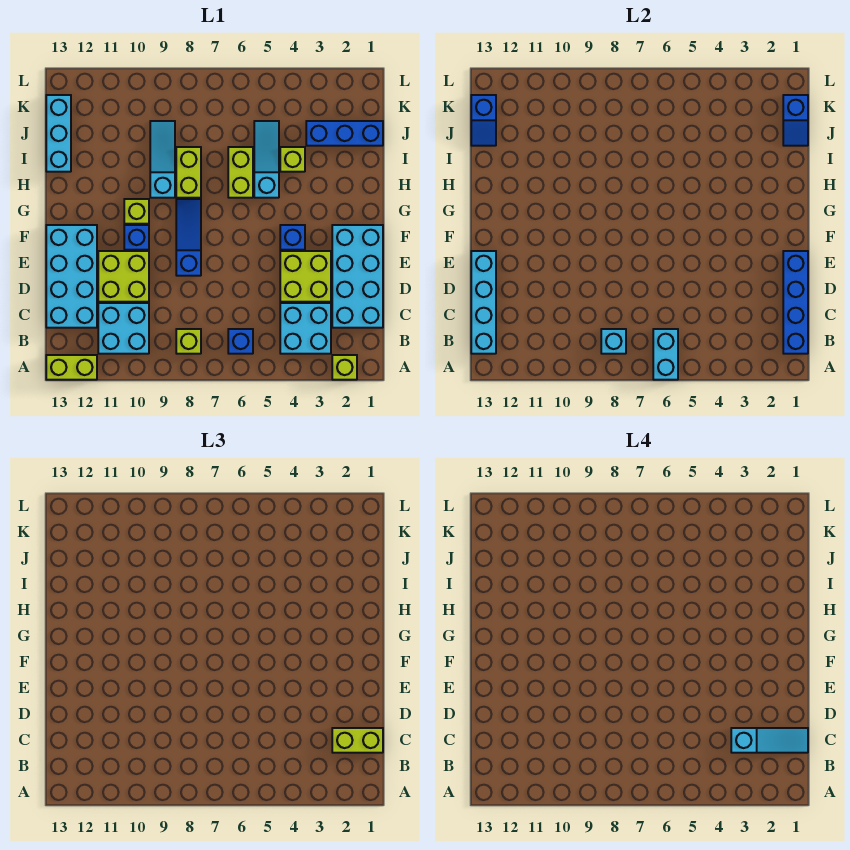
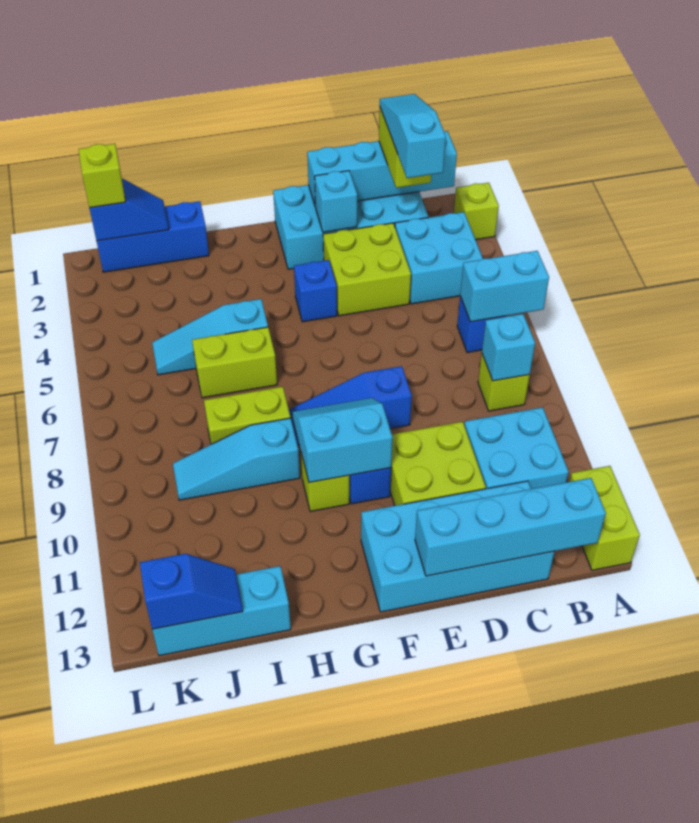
blue 1x4 brick [783,251,808,354] -> cyan 1x4 brick [307,131,457,207]
none -> cyan 1x1 brick [315,171,357,232]
none -> cyan 2x2 slope [292,398,392,483]
lime 1x1 brick [280,147,305,172] -> lime 1x1 brick moved to [79,144,126,208]
blue 1x3 brick [306,121,383,146] -> blue 1x3 brick turned to [97,201,209,272]

